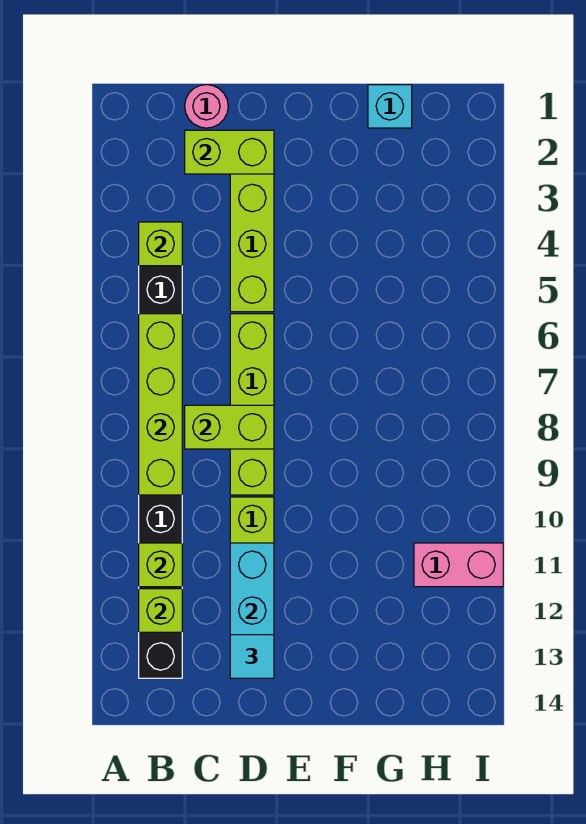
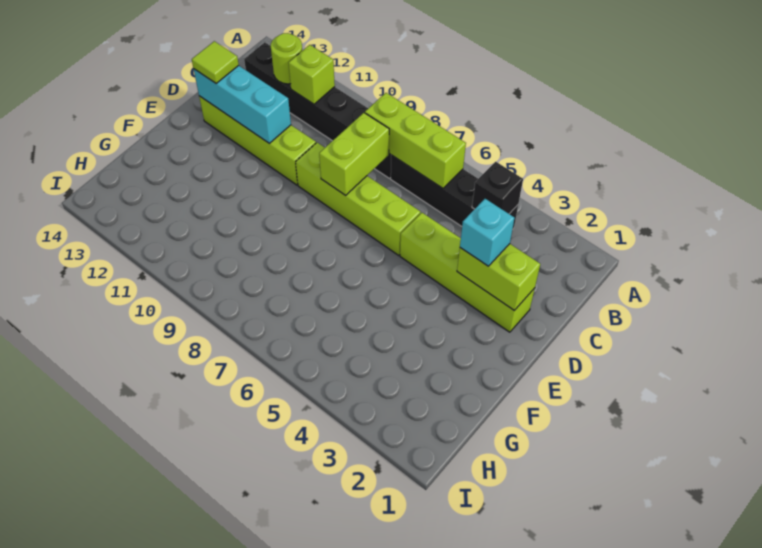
lime 1x1 brick [139,222,182,266] -> black 1x1 brick [472,162,523,214]
lime 1x4 brick [139,314,182,495] -> lime 1x3 brick [365,93,466,188]
lime 1x1 brick [139,589,182,632] -> lime 1x1 round brick [271,33,302,84]
pink 1x1 round brick [185,85,228,128] -> none
lime 1x2 brick [185,130,274,174] -> lime 1x2 brick turned to [457,244,540,310]
cyan 1x1 tile [230,635,274,678] -> lime 1x1 tile [192,41,239,84]
cyan 1x1 brick [368,85,412,128] -> cyan 1x1 brick moved to [460,199,514,266]
pink 1x2 brick [414,543,503,587] -> none

